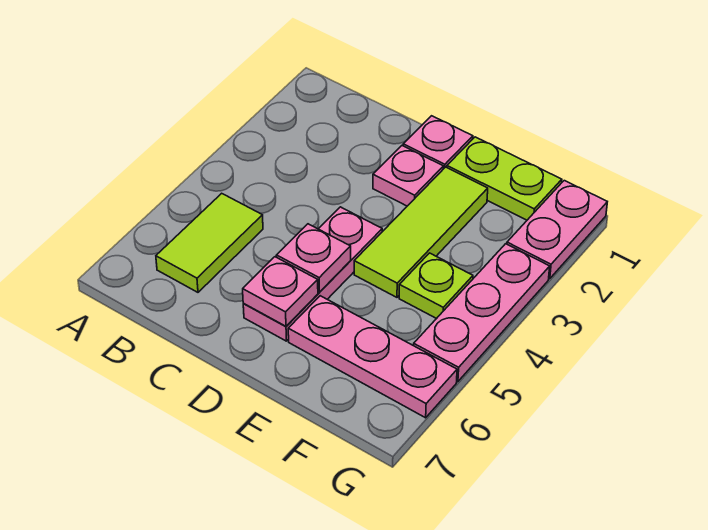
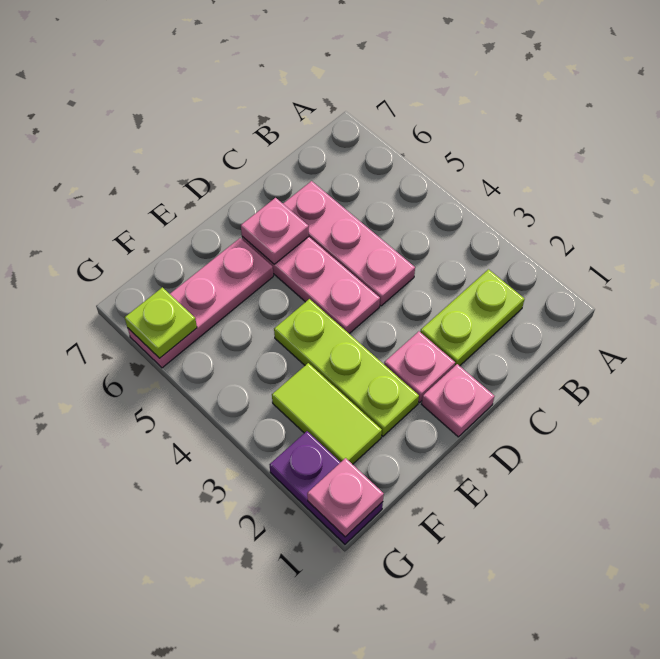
lime 1x2 tile [156,193,263,292] -> lime 1x2 tile moved to [272,363,382,464]
pink 1x1 plate [276,224,351,292] -> pink 1x1 plate moved to [307,458,384,537]
lime 1x2 plate [447,137,562,220] -> lime 1x2 plate moved to [420,269,525,366]
lime 1x3 tile [354,167,488,297] -> lime 1x3 plate [274,299,419,436]
lime 1x1 plate [399,253,473,319] -> lime 1x1 plate moved to [125,287,197,358]
pink 1x2 plate [507,181,607,279] -> purple 1x2 plate [270,431,383,544]
pink 1x3 plate [414,244,550,382] -> pink 1x3 plate moved to [283,181,415,306]

